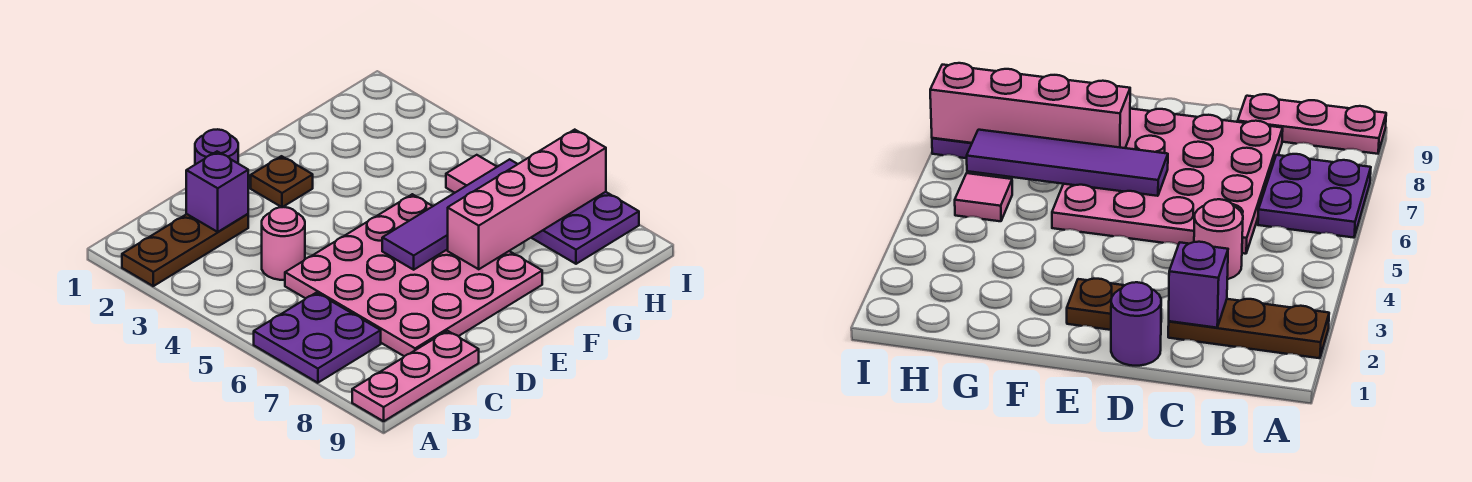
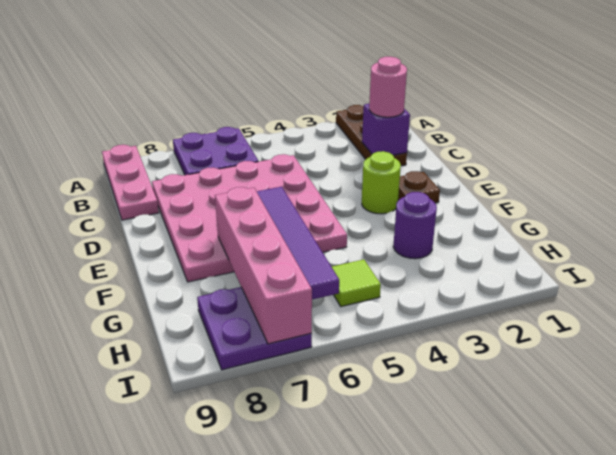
pink 1x1 round brick [262,207,305,280] -> pink 1x1 round brick moved to [369,57,407,117]
purple 1x1 round brick [195,129,238,165] -> purple 1x1 round brick moved to [393,192,437,259]
none -> lime 1x1 round brick [362,151,401,214]
pink 1x1 tile [446,155,497,193] -> lime 1x1 tile [332,260,381,307]

